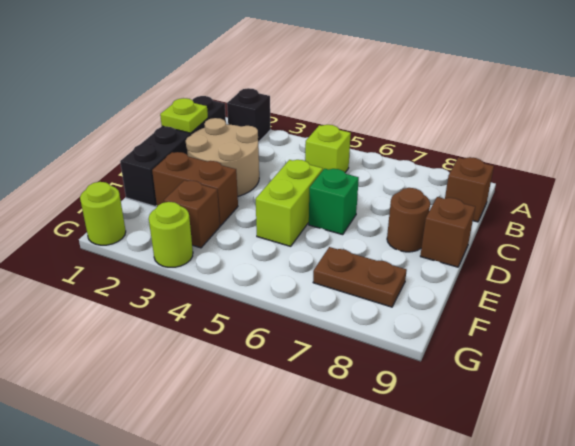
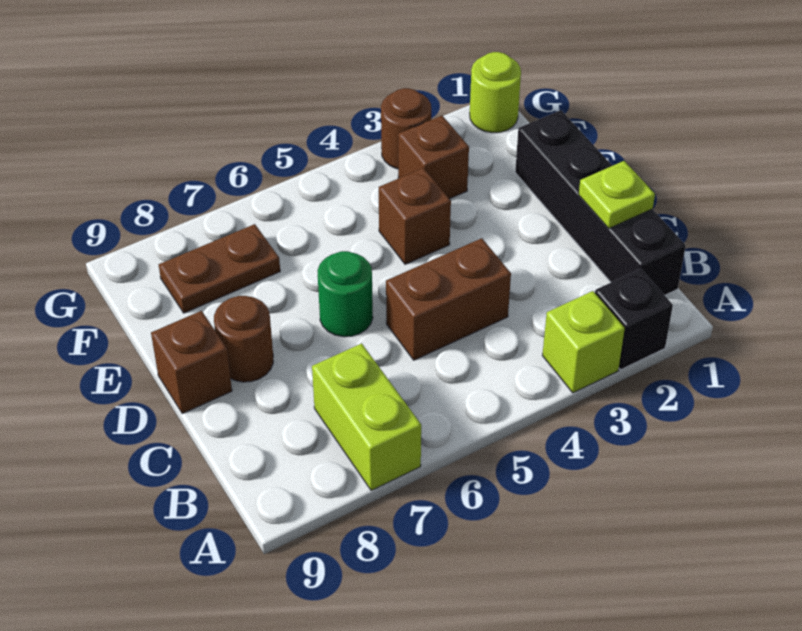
lime 1x1 brick [305,125,351,172] -> lime 1x1 brick moved to [542,291,625,393]
brown 1x1 brick [445,157,494,222] -> brown 1x1 brick moved to [379,168,451,264]
tan 2x2 round brick [186,118,259,196] -> none
lime 1x2 brick [256,160,323,246] -> lime 1x2 brick moved to [312,343,421,490]
green 1x1 brick [309,169,359,235] -> green 1x1 round brick [317,251,373,337]
brown 1x2 brick [152,152,238,226] -> brown 1x2 brick moved to [386,238,511,360]
lime 1x1 round brick [149,202,193,267] -> brown 1x1 round brick [381,88,431,169]

